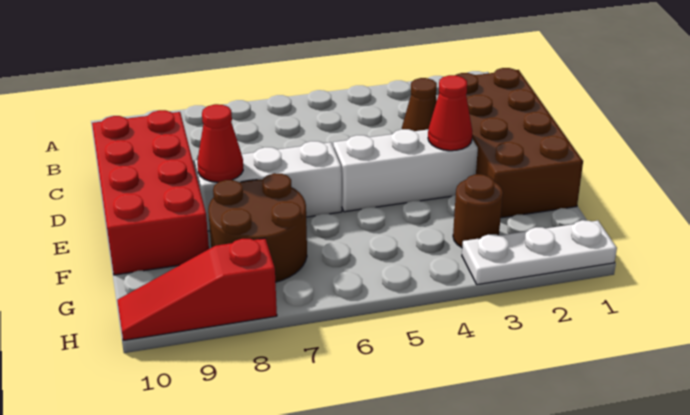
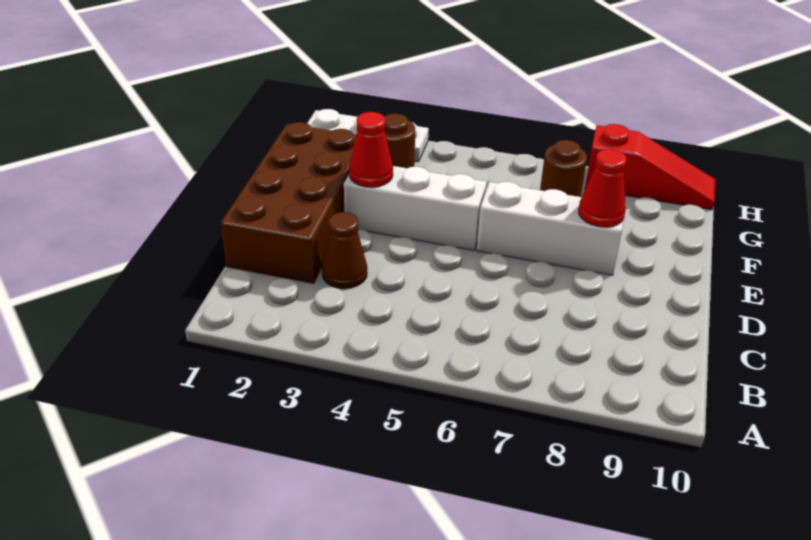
red 2x4 brick [92,110,209,275] -> none
brown 2x2 round brick [208,173,307,282] -> brown 1x1 round brick [540,140,587,197]

